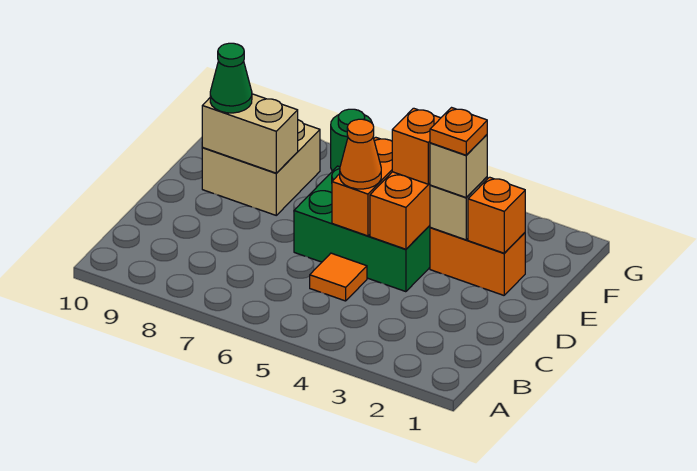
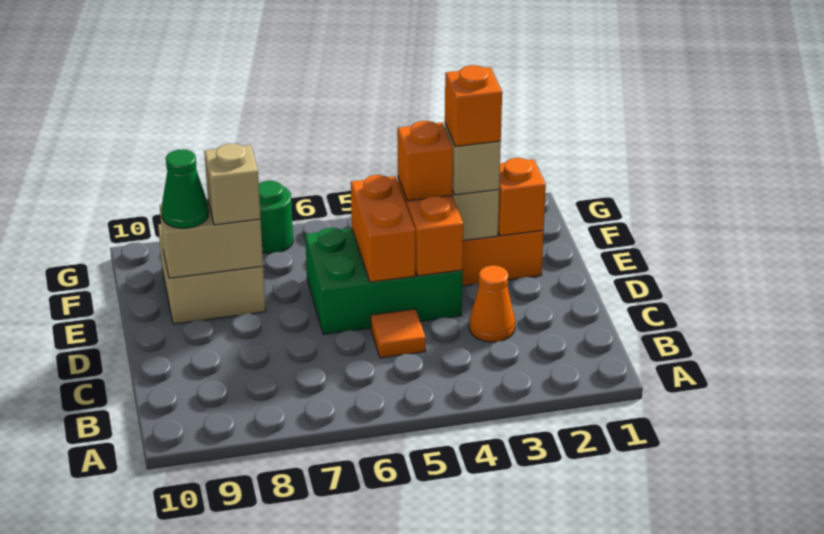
orange 1x1 cone [340,119,381,189] -> orange 1x1 cone moved to [469,265,515,342]
orange 1x1 plate [430,108,487,155] -> orange 1x1 brick [445,65,502,147]
none -> tan 1x1 brick [204,144,261,225]

